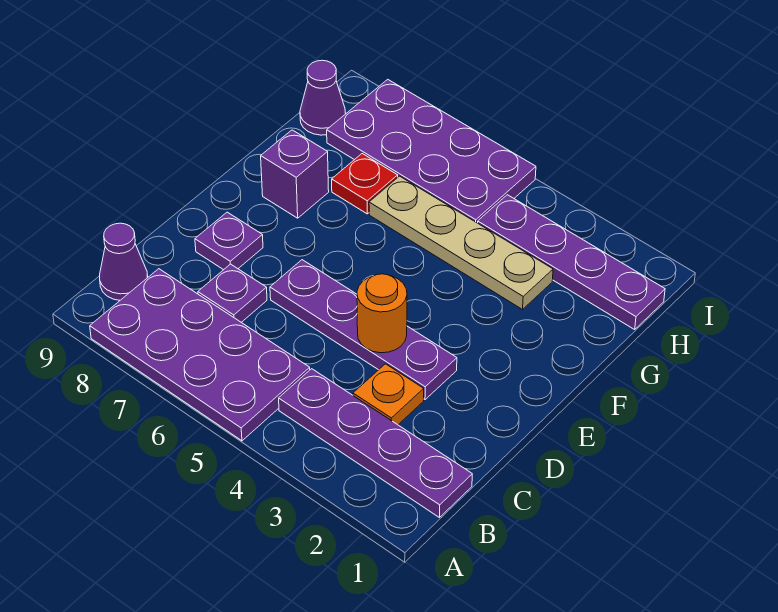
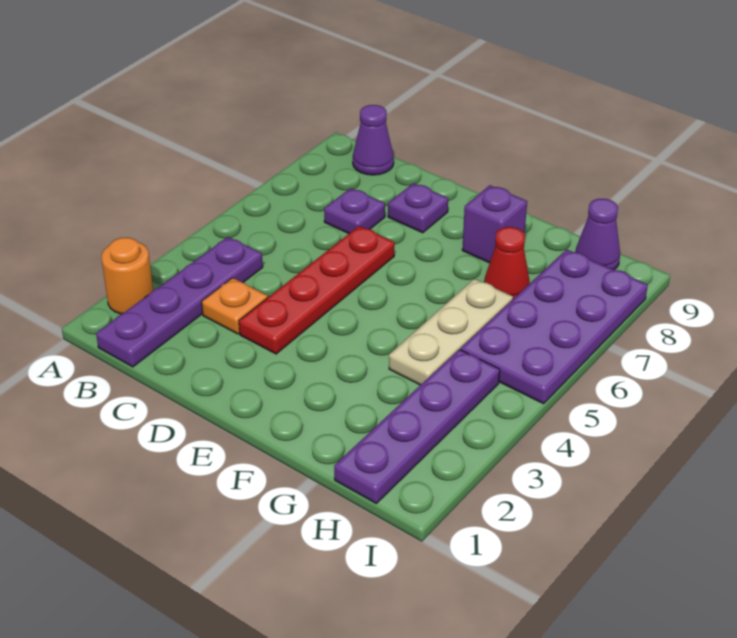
purple 2x4 plate [90,269,310,441] -> none
purple 1x4 plate [270,260,457,400] -> red 1x4 plate [239,226,395,354]
orange 1x1 round brick [357,274,407,353] -> orange 1x1 round brick moved to [102,238,153,314]
tan 1x4 plate [369,176,553,309] -> tan 1x3 plate [389,279,513,385]
red 1x1 plate [332,154,398,214] -> red 1x1 cone [484,227,530,299]

